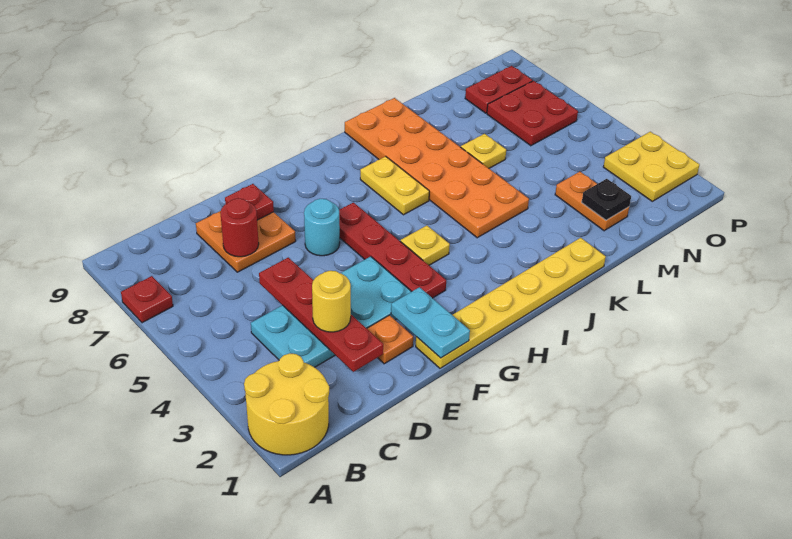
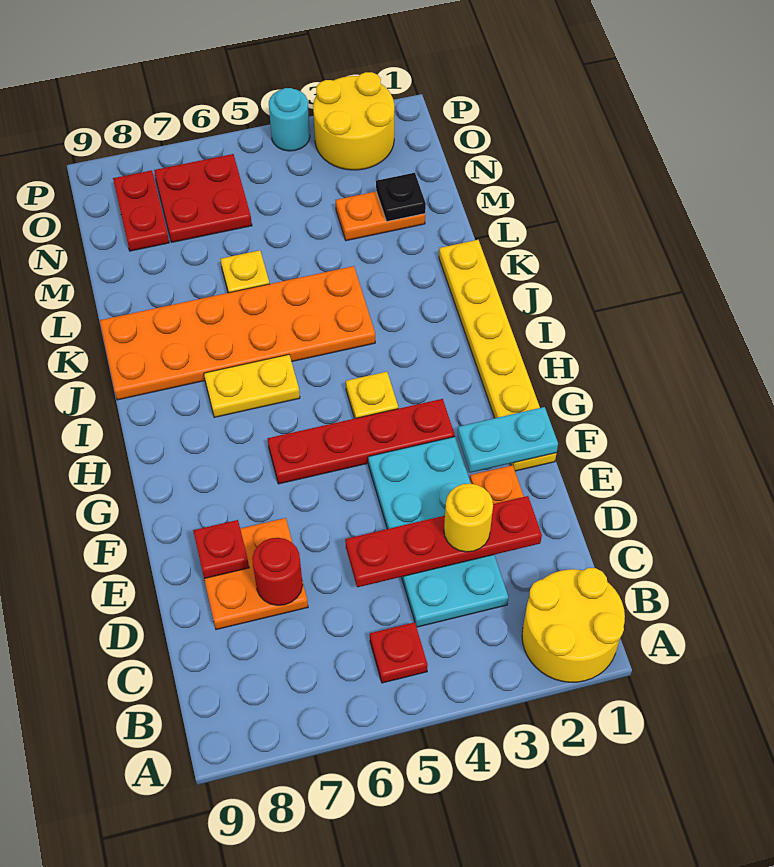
red 1x1 plate [121,276,173,323] -> red 1x1 plate moved to [370,622,428,683]
cyan 1x1 round brick [304,199,340,256] -> cyan 1x1 round brick moved to [269,88,310,151]
yellow 2x2 plate [603,132,699,201] -> yellow 2x2 round brick [313,72,394,170]

